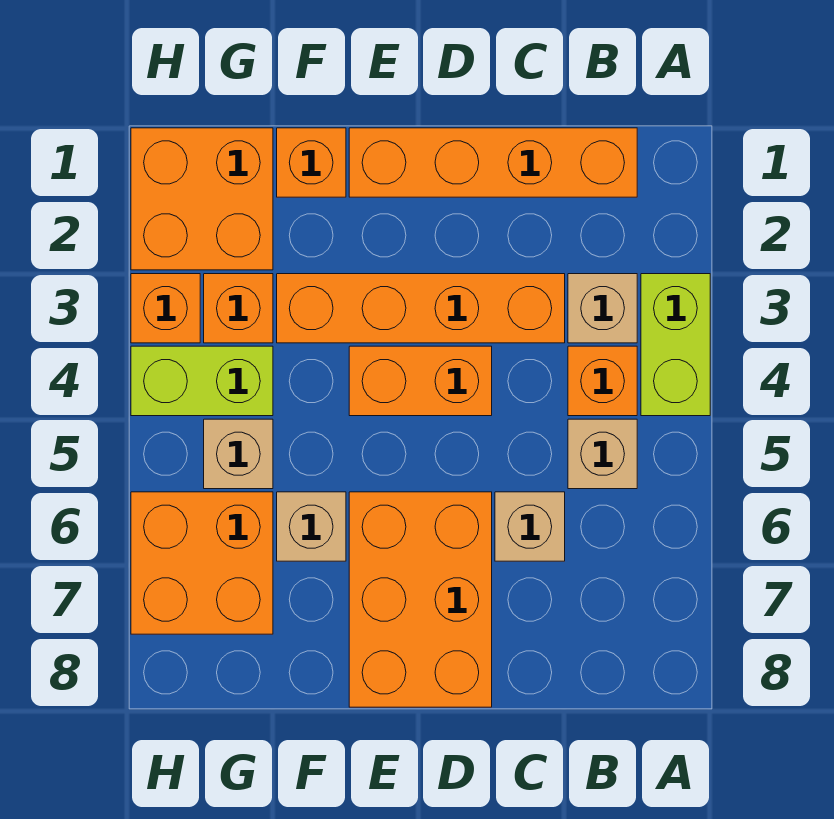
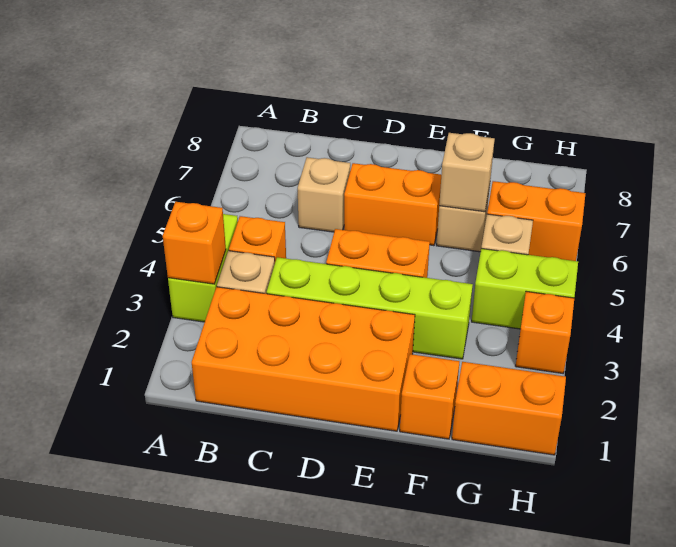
orange 1x4 brick [349,128,637,197] -> orange 2x4 brick [192,287,415,431]
tan 1x1 brick [568,419,637,489] -> tan 1x1 brick moved to [439,133,495,212]
orange 1x4 brick [277,274,565,343] -> lime 1x4 brick [267,257,473,359]
orange 2x3 brick [349,492,492,707] -> orange 1x2 brick [344,163,441,246]
orange 2x2 brick [131,128,273,270] -> orange 1x2 brick [452,362,566,455]
orange 1x1 brick [204,274,273,343] -> orange 1x1 brick moved to [163,202,226,284]
orange 2x2 brick [131,492,273,634] -> orange 1x2 brick [487,181,586,261]

